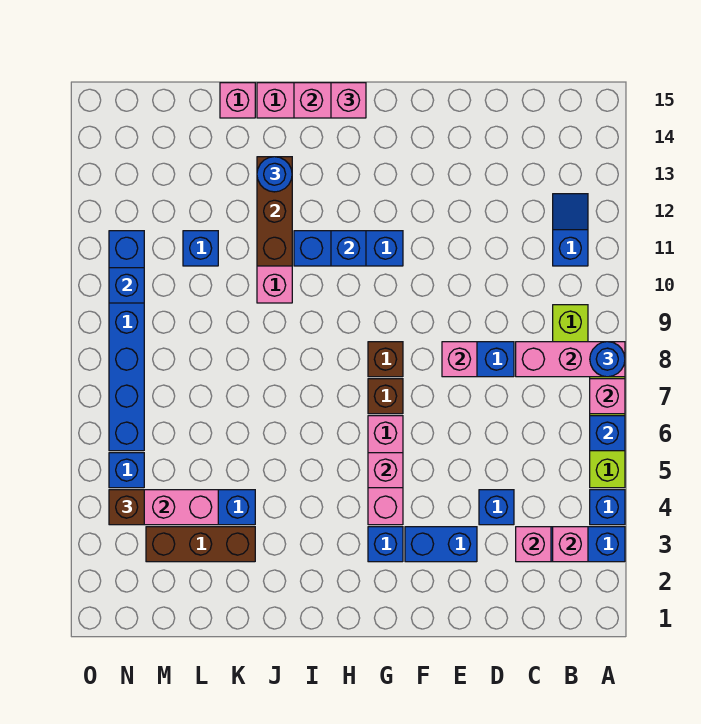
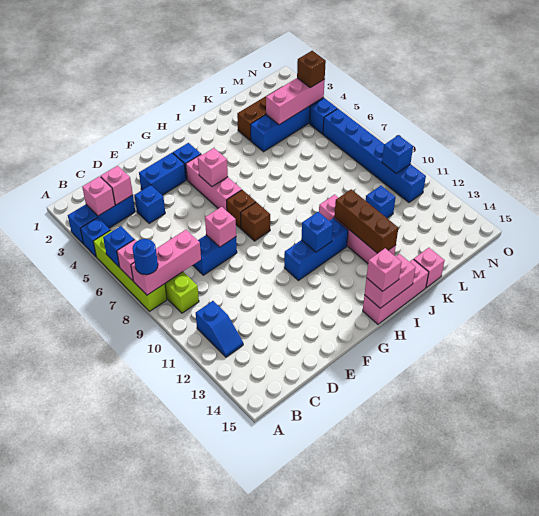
blue 1x1 round brick [257,157,292,192] -> none

